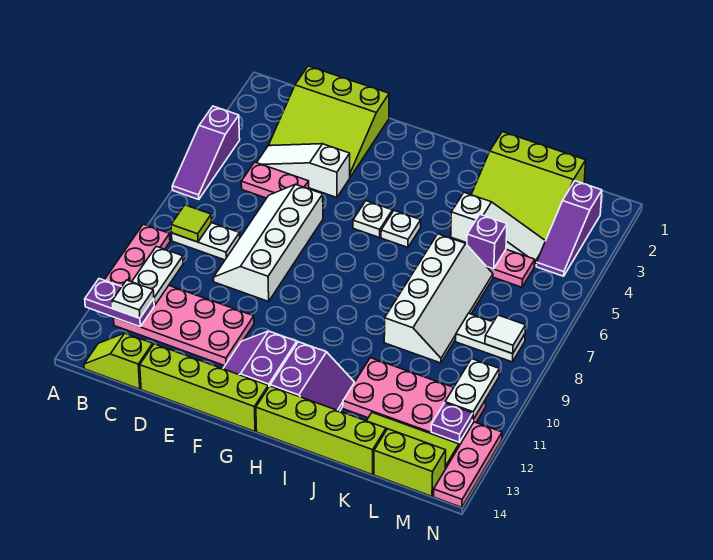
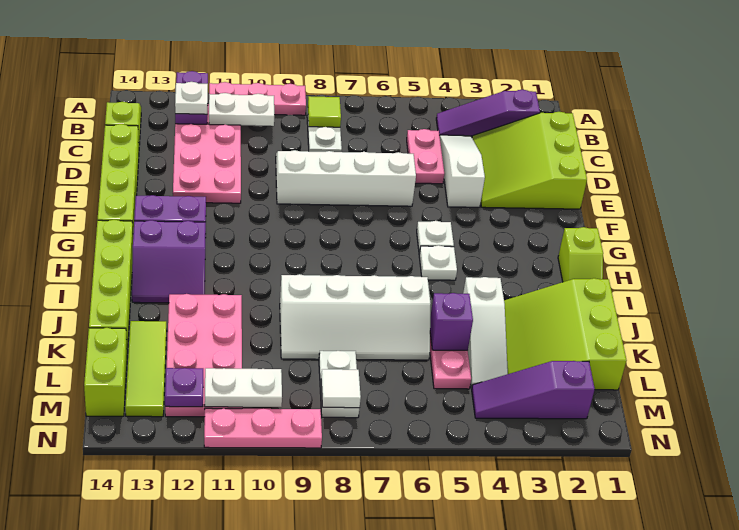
purple 1x3 slope [172,106,240,199] -> purple 1x3 slope moved to [436,90,540,137]
none -> lime 1x2 slope [558,227,603,282]
pink 1x3 plate [433,422,502,507] -> pink 1x3 plate moved to [204,408,322,448]

